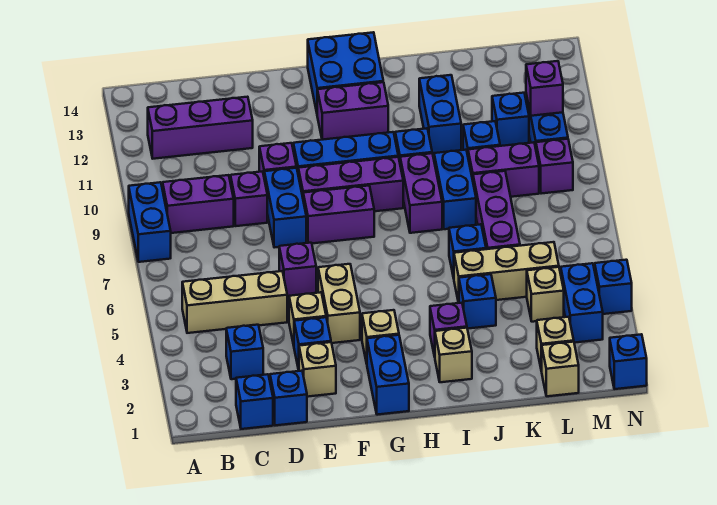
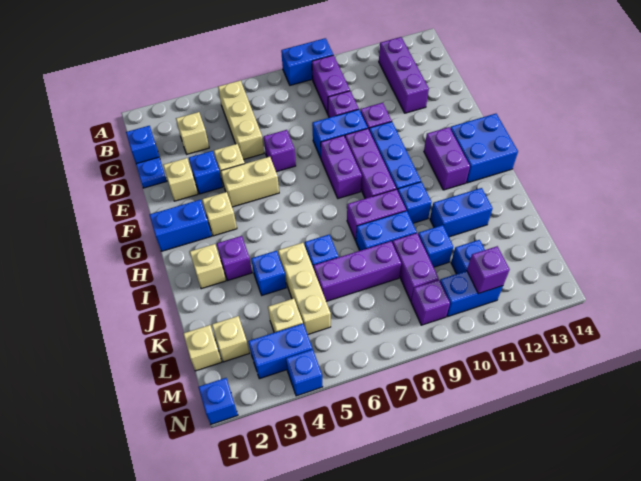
blue 1x1 brick [226,325,263,379] -> tan 1x1 brick [176,112,209,154]
blue 1x1 brick [270,371,307,425] -> blue 1x1 plate [136,157,167,188]

